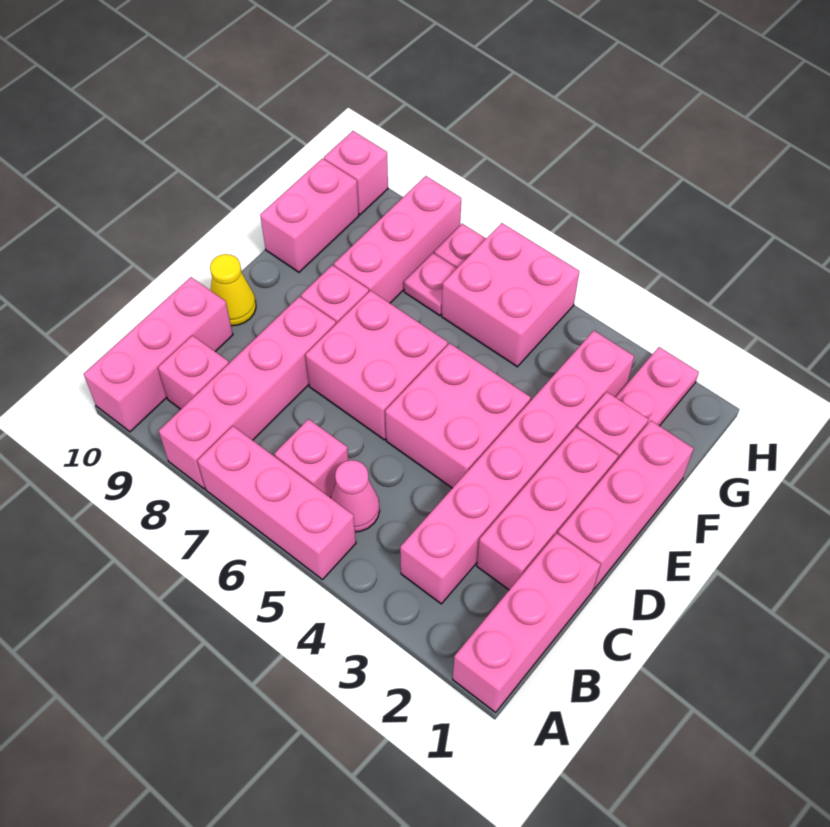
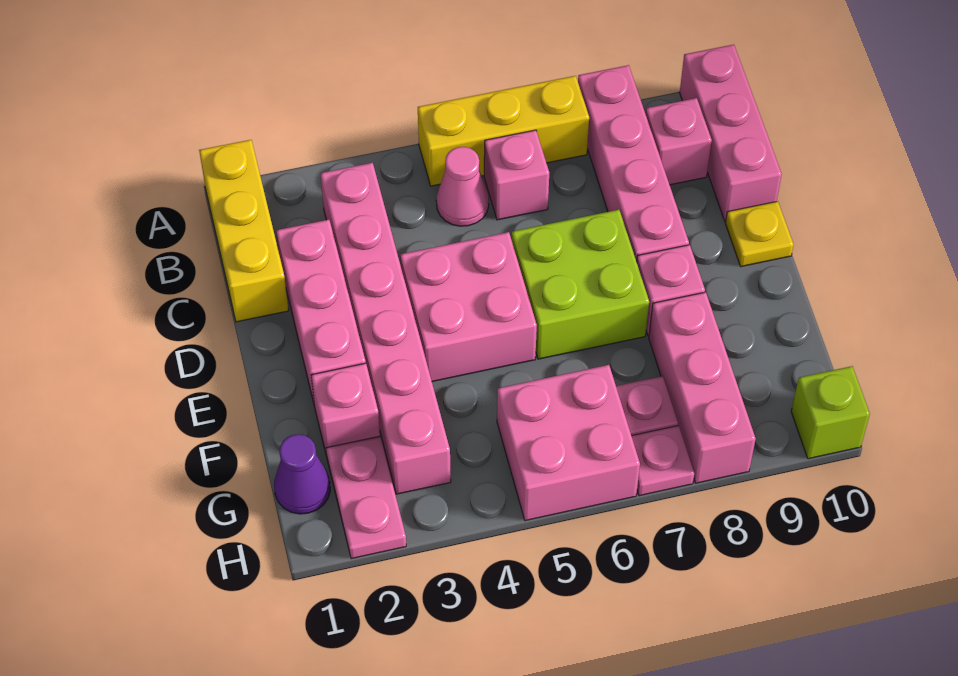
pink 1x3 brick [453,533,600,712] -> yellow 1x3 brick [199,140,289,322]
pink 1x3 brick [198,426,356,580] -> yellow 1x3 brick [418,76,589,186]
pink 1x3 brick [558,421,694,589] -> none
pink 2x2 brick [305,290,448,440] -> lime 2x2 brick [512,210,649,359]
yellow 1x1 cone [210,254,256,326] -> yellow 1x1 plate [725,201,794,267]
pink 1x2 brick [260,158,359,272] -> none
none -> purple 1x1 cone [274,434,330,514]
pink 1x1 brick [324,131,388,215] -> lime 1x1 brick [791,366,870,459]

